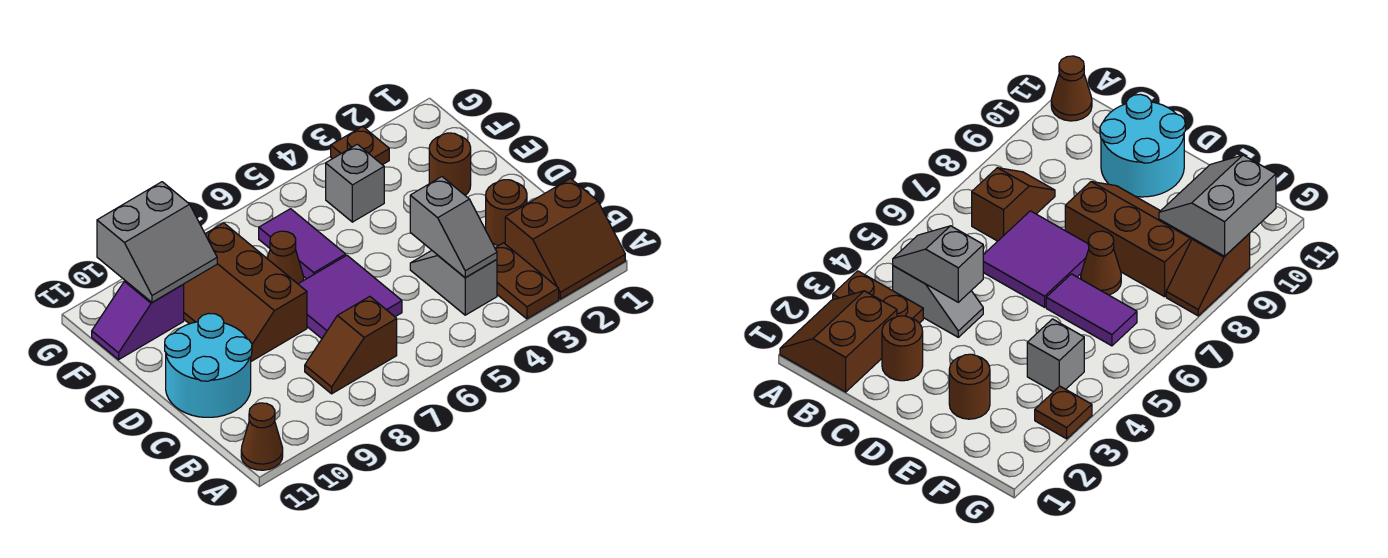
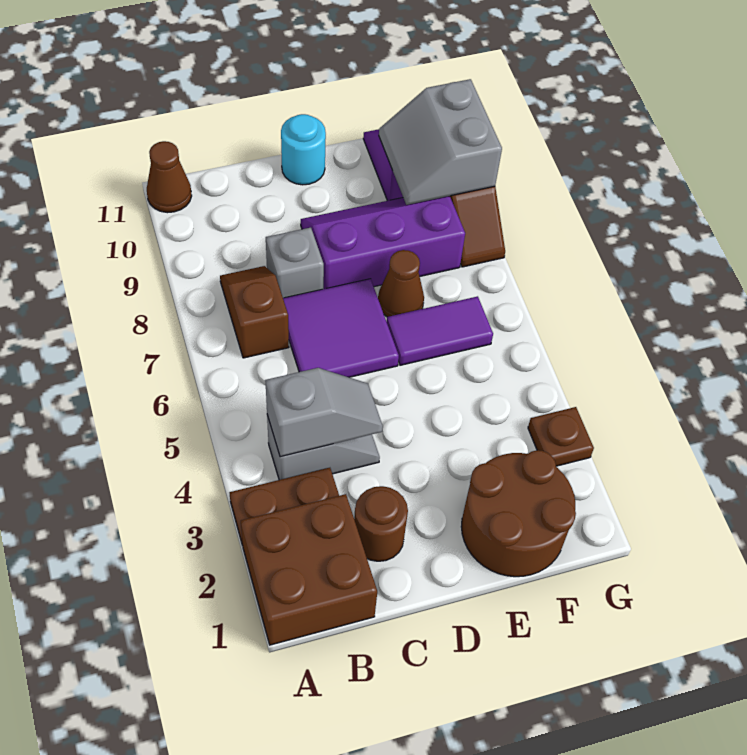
brown 2x2 slope [505,179,625,299] -> brown 2x2 brick [241,494,377,645]
grey 1x2 slope [410,177,497,277] -> grey 1x2 slope turned to [265,368,383,457]
cyan 2x2 round brick [165,313,252,417] -> cyan 1x1 round brick [281,114,326,185]
brown 2x3 slope [184,223,307,361] -> purple 2x3 slope [301,196,465,289]
brown 1x1 round brick [429,133,471,195] -> brown 2x2 round brick [461,450,576,577]
grey 1x1 brick [326,144,384,222] -> grey 1x1 brick moved to [266,228,324,298]

